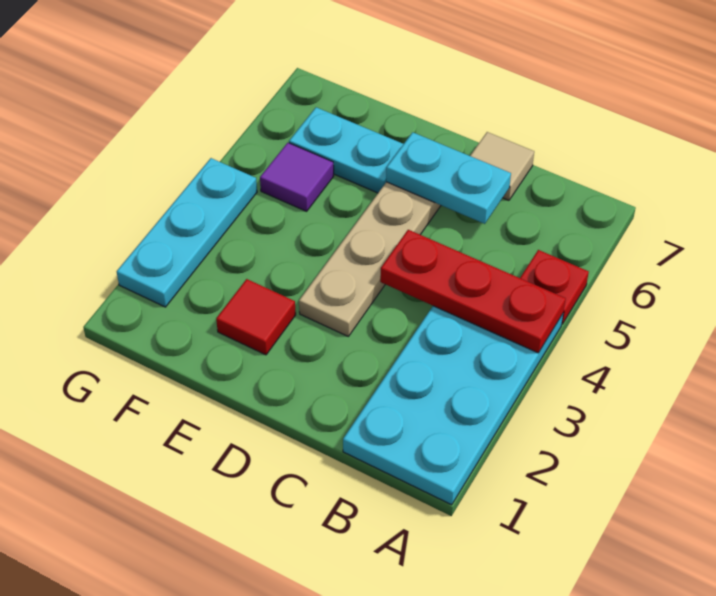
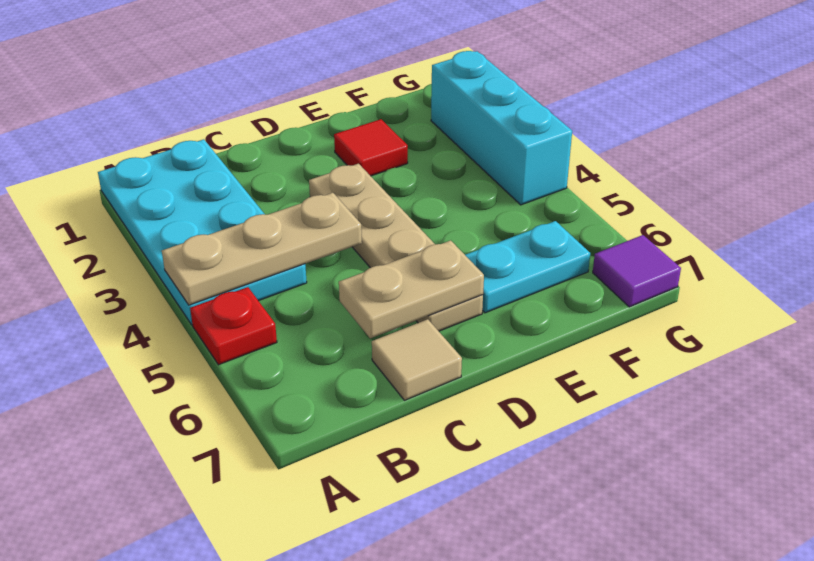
red 1x3 plate [380,230,566,353] -> tan 1x3 plate [162,193,362,305]
cyan 1x2 plate [386,132,511,224] -> tan 1x2 plate [339,240,484,338]
purple 1x1 tile [260,143,334,211] -> purple 1x1 tile moved to [593,235,681,307]
cyan 1x3 plate [117,158,257,307] -> cyan 1x3 brick [431,51,572,205]

